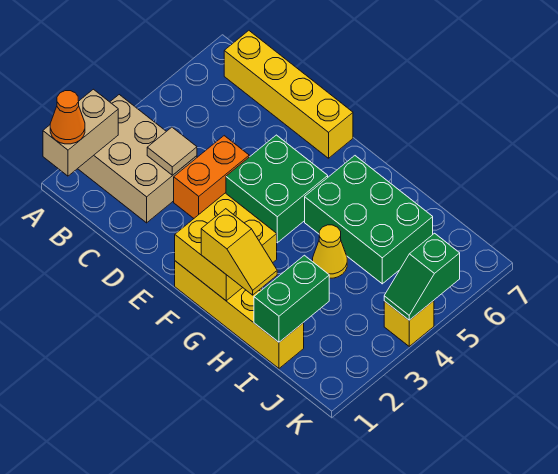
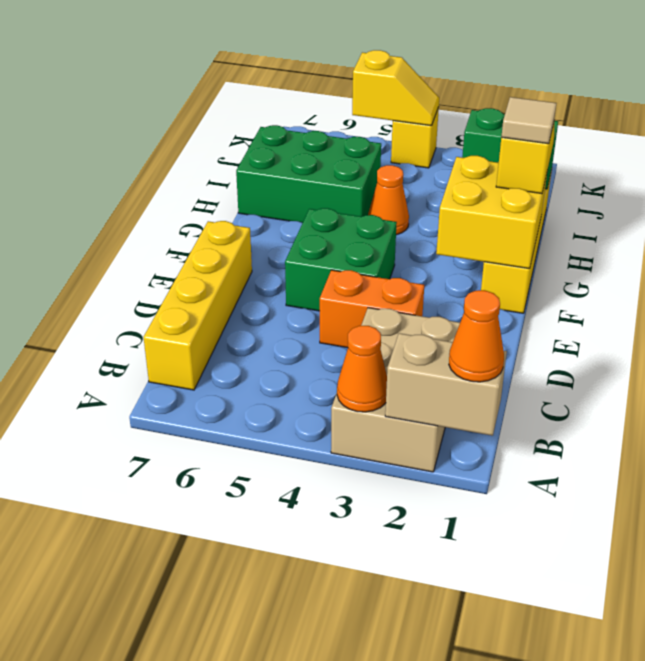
none -> orange 1x1 cone [337,326,387,412]
tan 1x1 tile [147,127,197,175] -> tan 1x1 tile moved to [501,97,556,144]
green 2x3 brick [305,156,433,284] -> green 2x3 brick turned to [236,125,381,223]
yellow 1x1 cone [313,225,347,278] -> orange 1x1 cone [368,165,409,235]
green 1x2 slope [384,233,460,320] -> yellow 1x2 slope [352,50,439,126]

